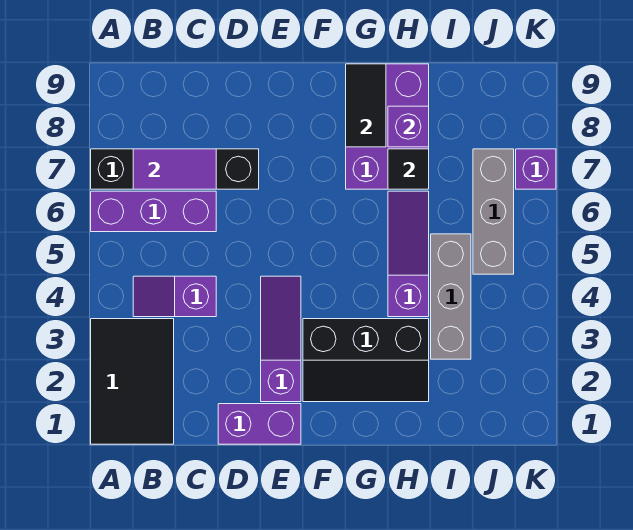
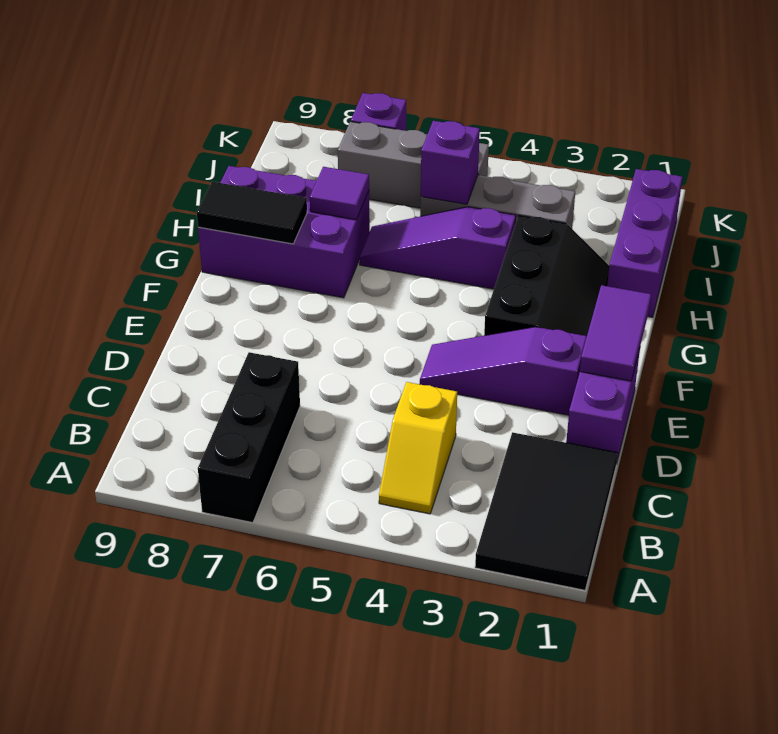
black 2x3 tile [91,319,174,444] -> black 2x3 tile turned to [475,432,617,590]
purple 1x3 brick [91,191,216,232] -> purple 1x3 brick moved to [607,169,682,317]
black 1x4 brick [91,149,259,189] -> black 1x3 brick [198,352,300,523]
purple 1x2 slope [133,276,216,317] -> yellow 1x2 slope [379,382,457,514]
purple 1x2 tile [133,149,216,189] -> purple 1x2 tile moved to [580,285,651,381]
black 1x1 tile [388,149,429,189] -> purple 1x1 tile [310,167,369,220]
purple 1x1 brick [388,106,429,147] -> purple 1x1 brick moved to [421,121,480,204]

